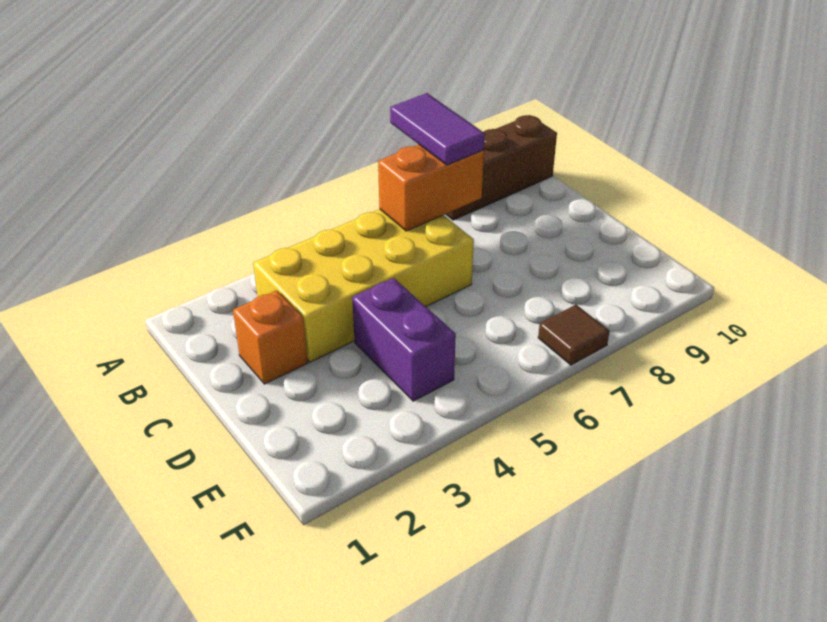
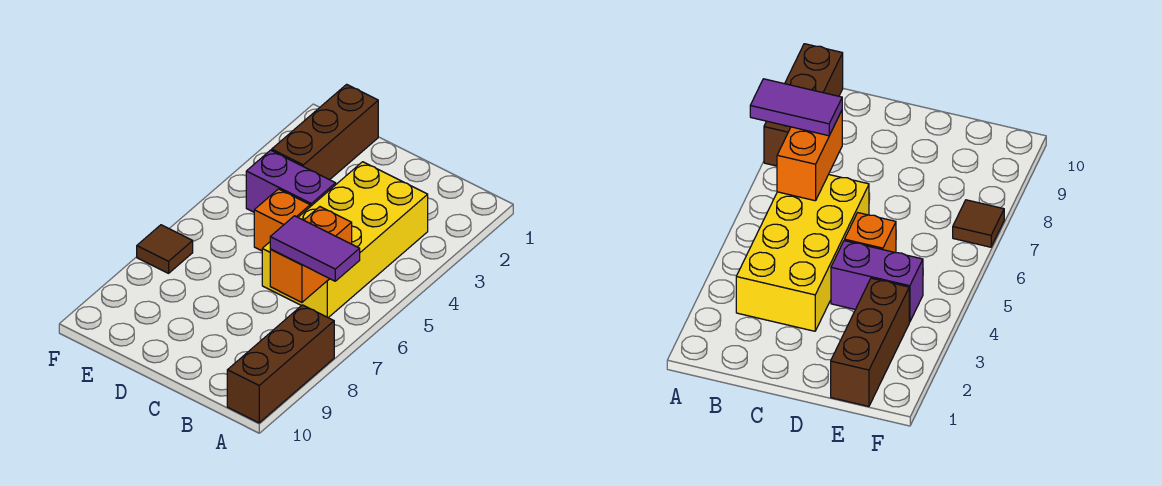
orange 1x1 brick [233,290,308,384] -> orange 1x1 brick moved to [254,189,310,251]
none -> brown 1x3 brick [272,84,378,180]

